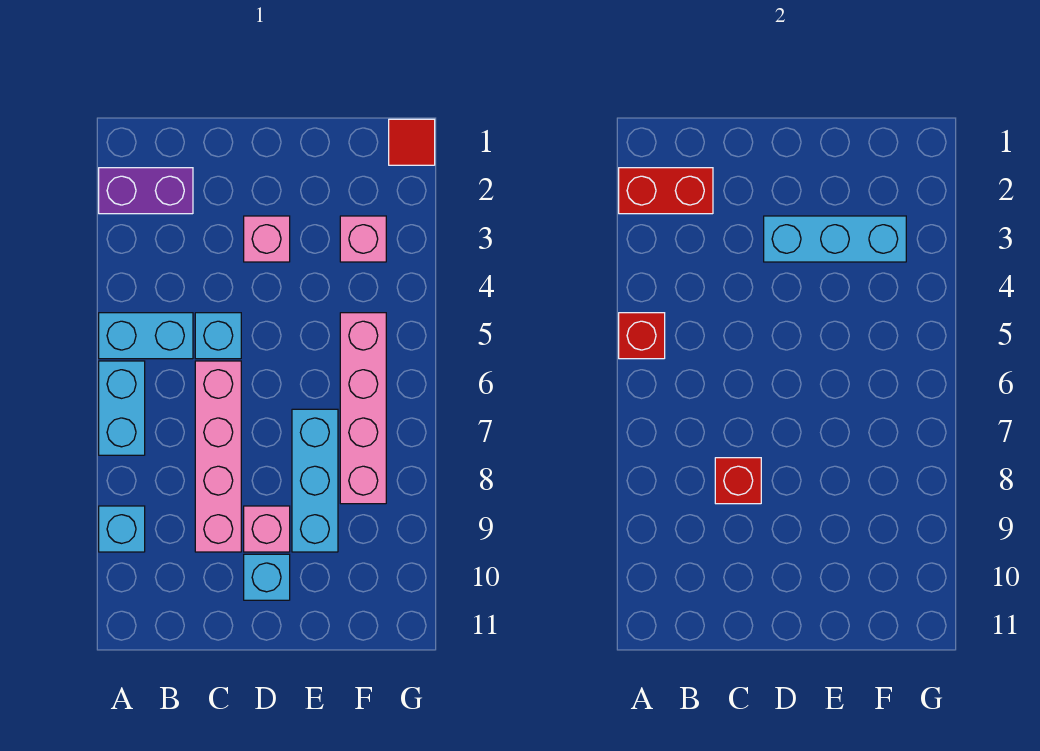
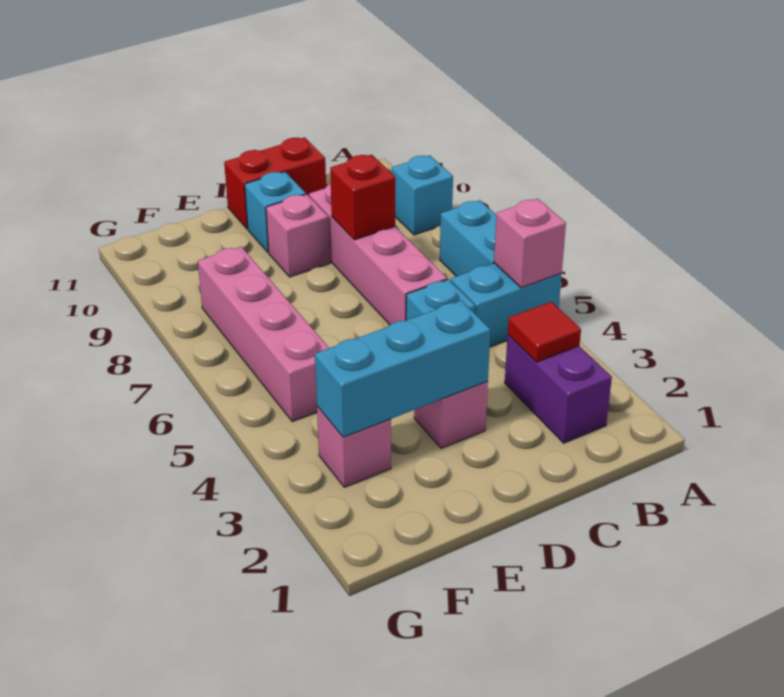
purple 1x2 brick [99,168,193,214] -> purple 1x2 brick turned to [505,335,612,443]
red 1x2 brick [619,168,713,214] -> red 1x2 brick moved to [224,138,326,229]
red 1x1 brick [619,313,665,359] -> pink 1x1 brick [494,199,566,288]
cyan 1x3 brick [292,409,338,552] -> none
red 1x1 tile [389,119,435,165] -> red 1x1 tile moved to [508,302,581,362]

